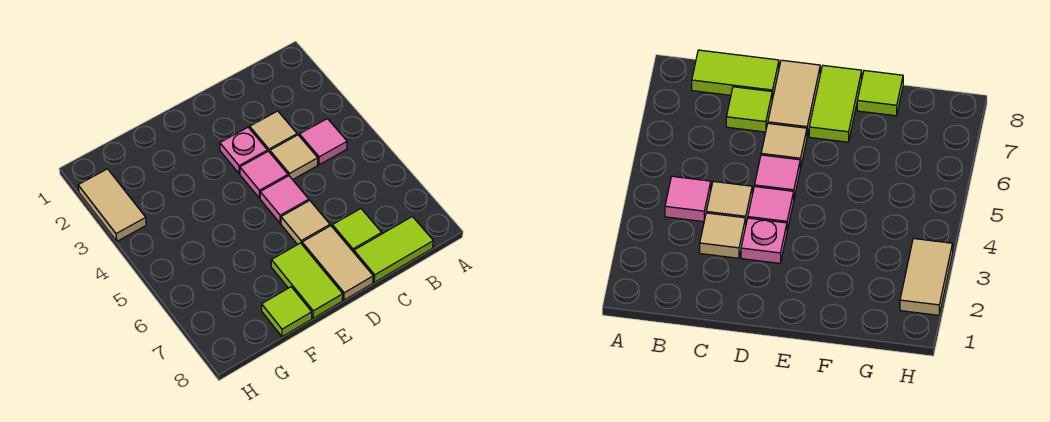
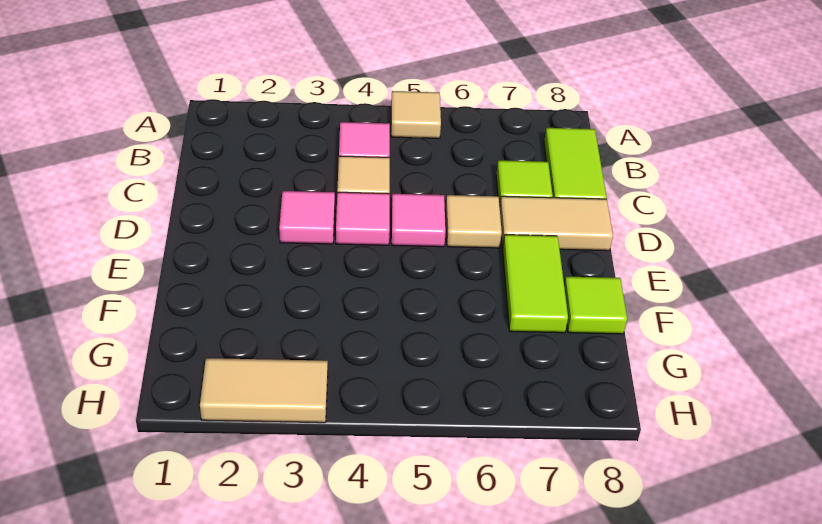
tan 1x1 tile [250,111,297,152] -> tan 1x1 tile moved to [391,91,441,138]
pink 1x1 plate [220,127,267,174] -> pink 1x1 tile [279,191,335,244]
lime 1x2 tile [271,243,343,318] -> lime 1x2 tile turned to [503,235,568,333]

